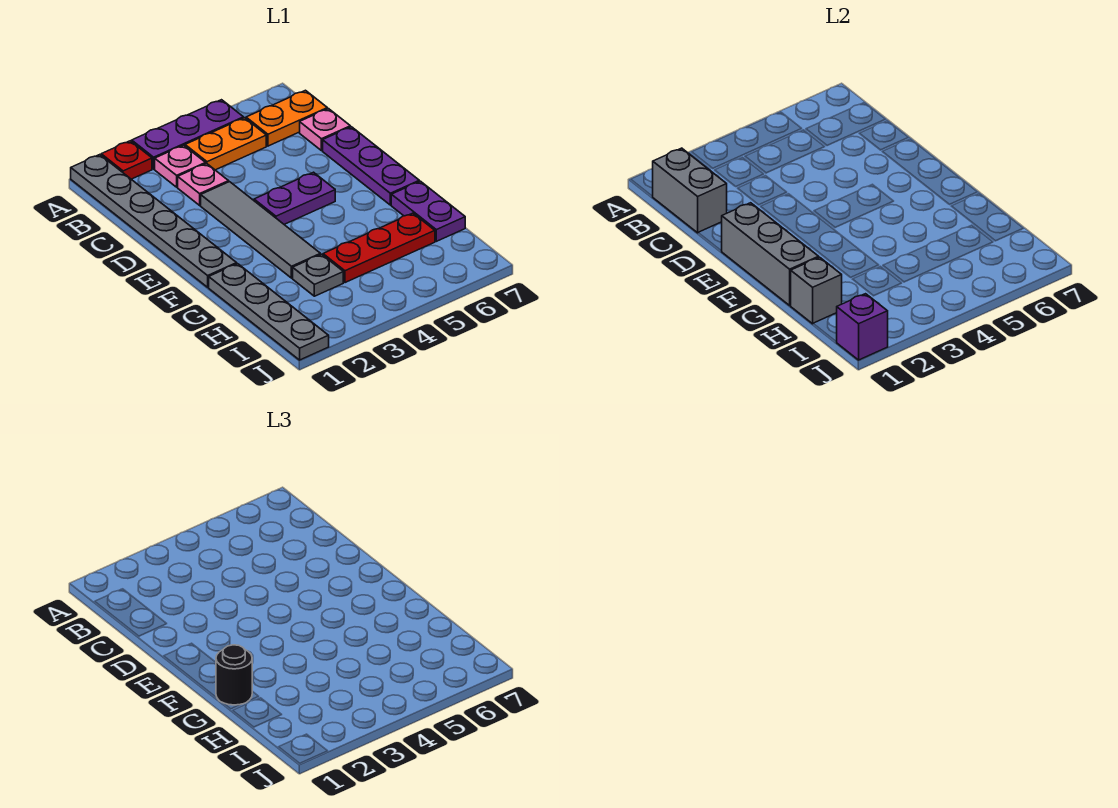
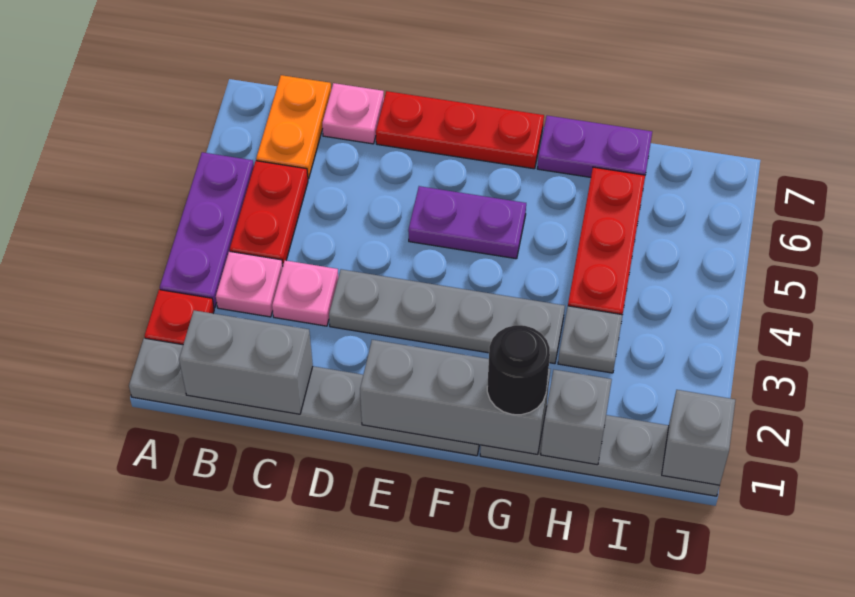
orange 1x2 plate [185,118,266,170] -> red 1x2 plate [230,161,308,265]
grey 1x4 tile [201,182,320,278] -> grey 1x4 plate [329,269,565,364]
purple 1x3 plate [323,127,419,205] -> red 1x3 plate [376,91,544,169]
purple 1x2 plate [254,172,335,224] -> purple 1x2 plate turned to [408,186,526,259]
purple 1x1 brick [837,294,888,360] -> grey 1x1 brick [662,390,735,485]

